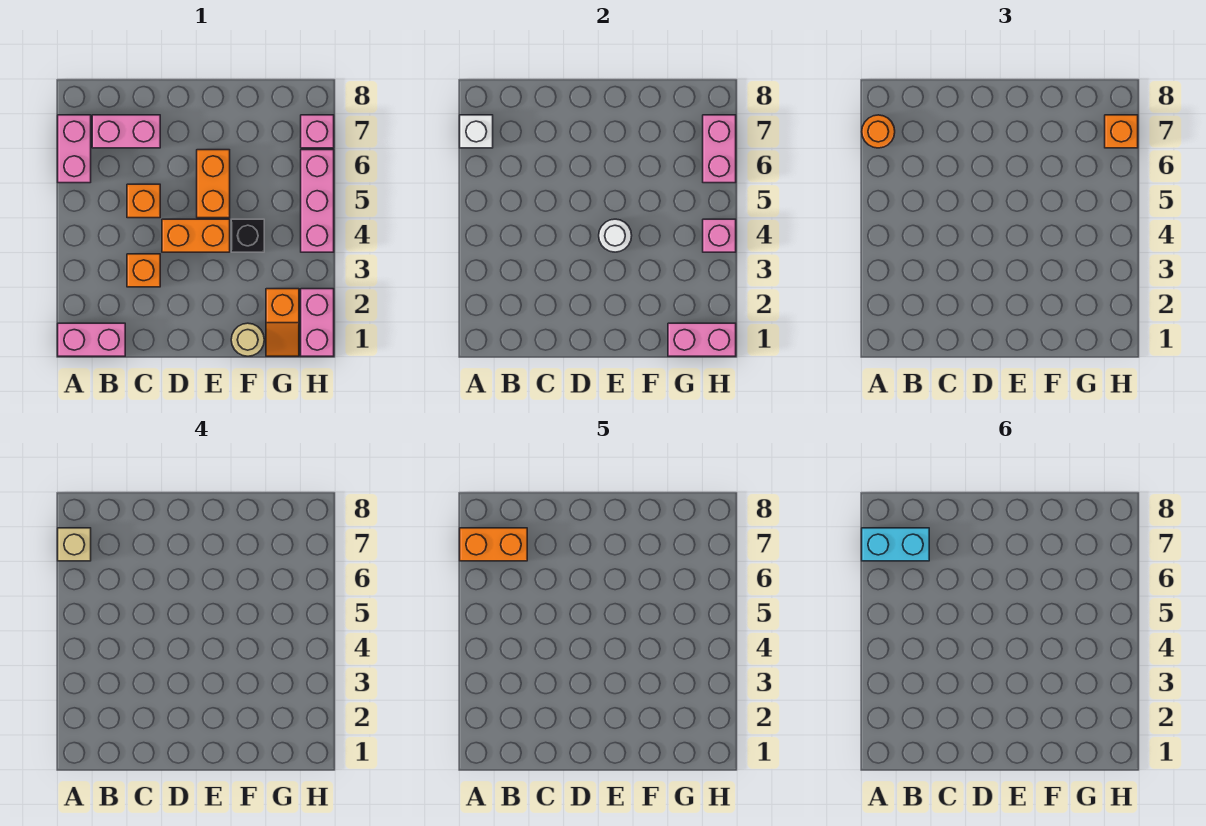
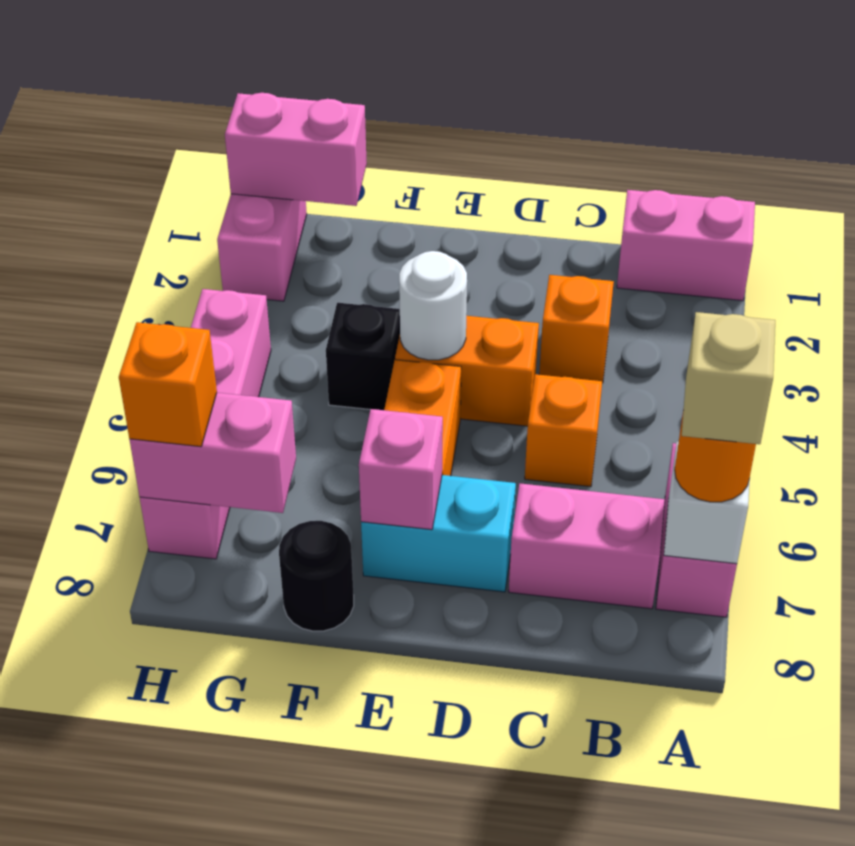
orange 1x2 brick [460,528,527,561] -> none
cyan 1x2 brick [862,528,929,561] -> cyan 1x2 brick moved to [361,475,516,592]
tan 1x1 round brick [231,323,264,356] -> none
none -> black 1x1 round brick [279,521,354,631]
orange 1x2 slope [266,289,299,356] -> none
pink 1x1 brick [703,219,736,252] -> pink 1x1 brick moved to [359,409,443,530]
pink 1x2 brick [703,115,736,183] -> pink 1x2 brick turned to [129,393,296,513]

